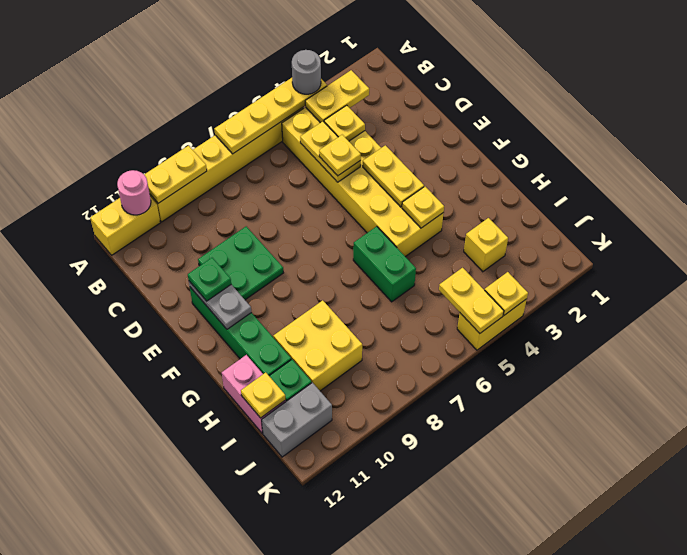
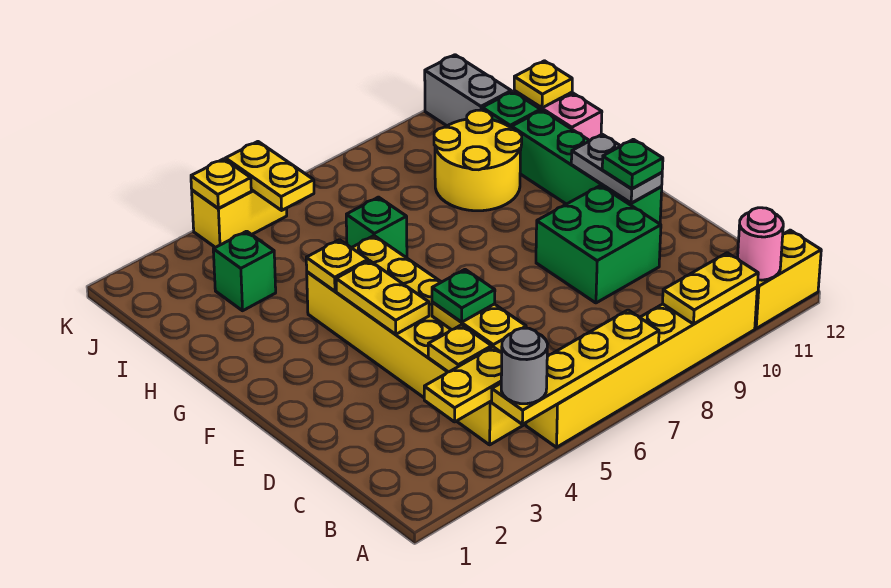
yellow 1x1 plate [319,135,361,176] -> green 1x1 plate [432,270,495,322]
green 2x2 plate [198,226,283,300] -> green 2x2 brick [536,186,661,303]
green 1x2 brick [353,226,416,302] -> green 1x1 brick [346,197,407,258]
yellow 2x2 brick [273,300,362,391] -> yellow 2x2 round brick [434,110,522,211]
yellow 1x1 brick [464,218,508,272] -> green 1x1 brick [213,231,276,311]
grey 1x2 brick [262,382,332,457] -> grey 1x2 brick turned to [425,55,511,126]

